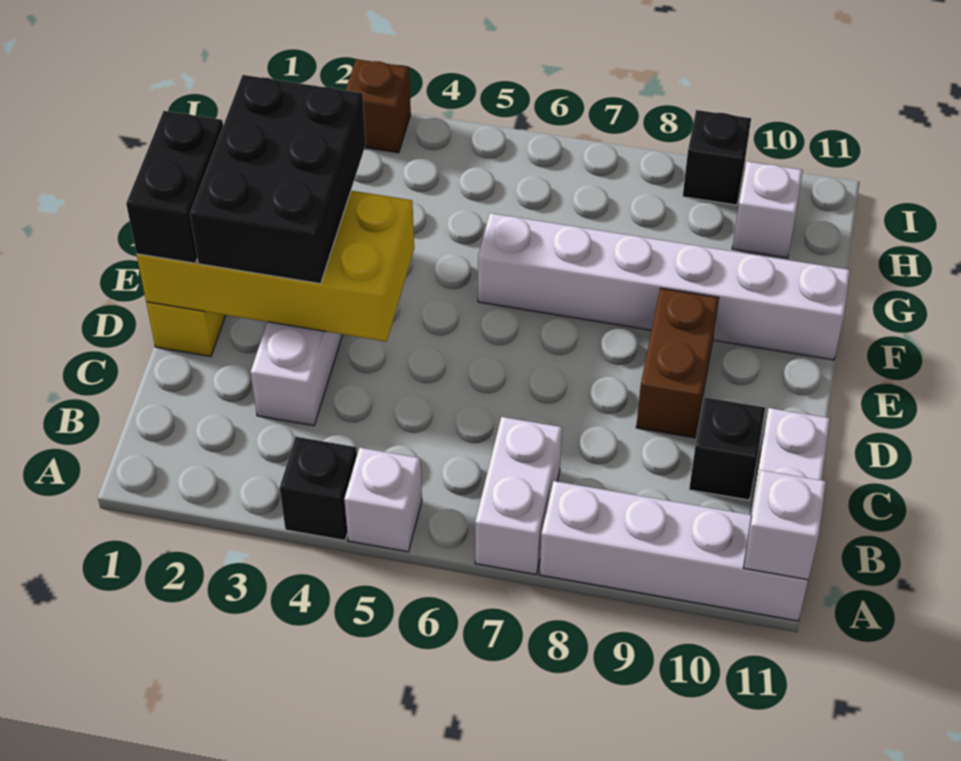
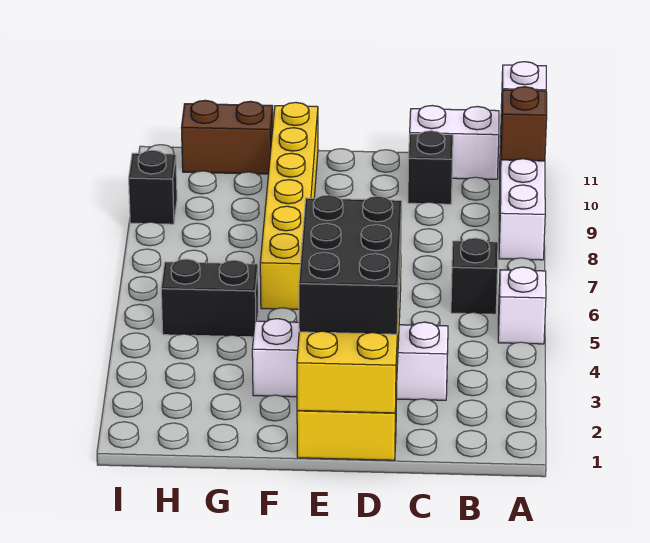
black 1x1 brick [280,437,357,541] -> black 1x1 brick moved to [451,238,498,314]
white 1x2 brick [475,417,562,574] -> none
black 1x2 brick [126,111,223,263] -> black 1x2 brick moved to [161,259,258,337]
black 2x3 brick [190,75,366,284] -> black 2x3 brick turned to [299,195,402,334]
brown 1x2 brick [636,288,719,438] -> brown 1x2 brick moved to [181,100,273,174]
white 1x6 brick [478,213,850,360] -> yellow 1x6 brick [260,102,318,309]
white 1x1 brick [732,161,803,258] -> none
brown 1x1 brick [346,59,411,153] -> brown 1x1 brick moved to [501,87,547,161]

